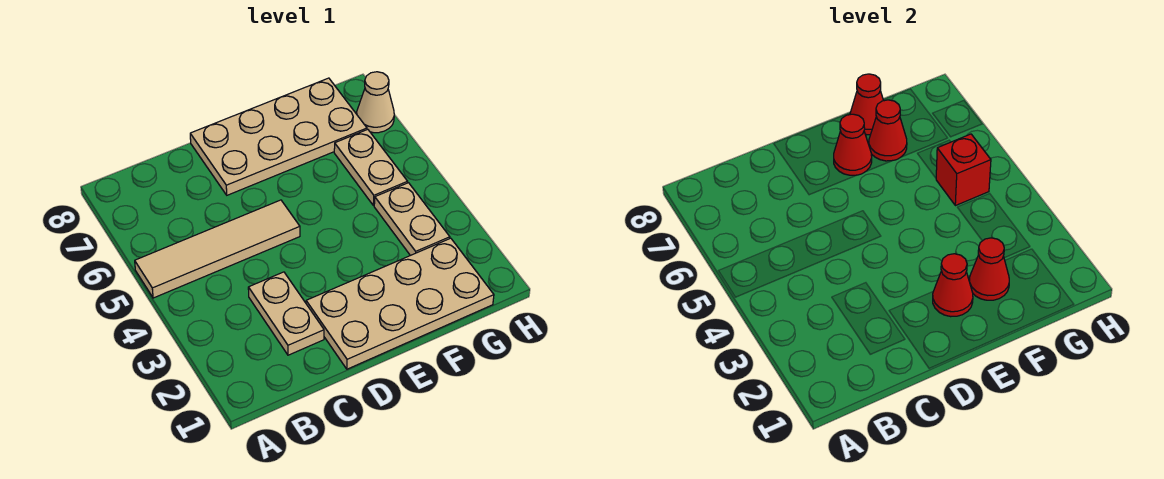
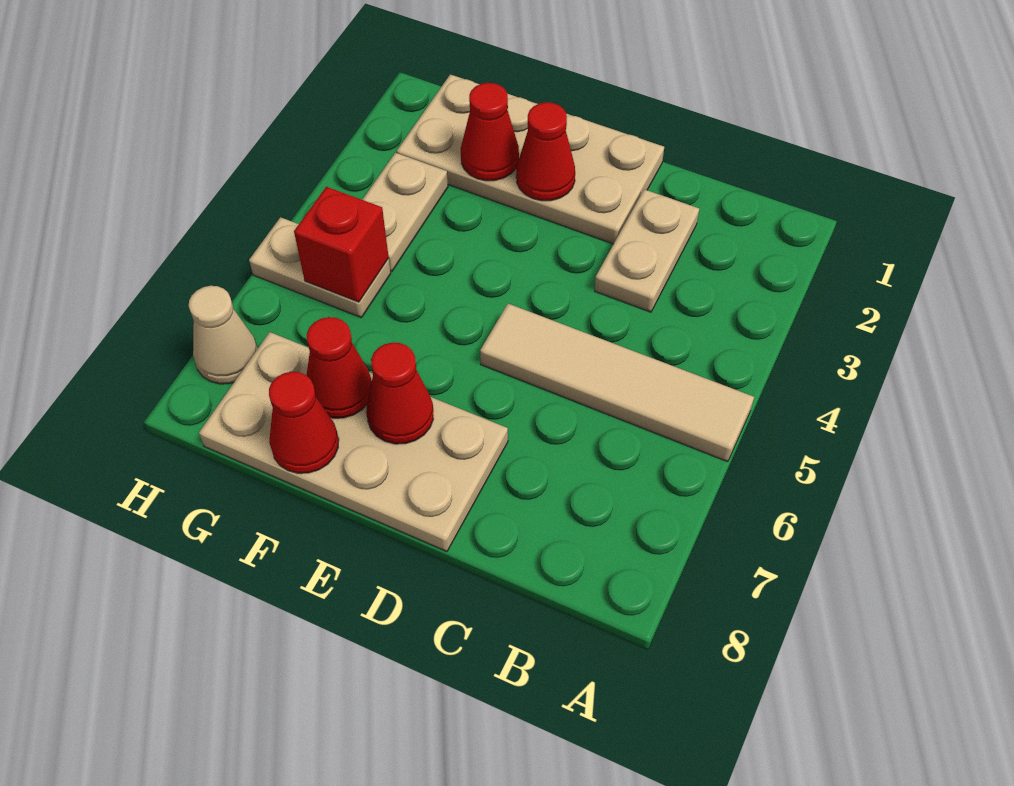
tan 1x2 plate [334,129,408,206] -> tan 1x2 plate turned to [249,217,391,317]

